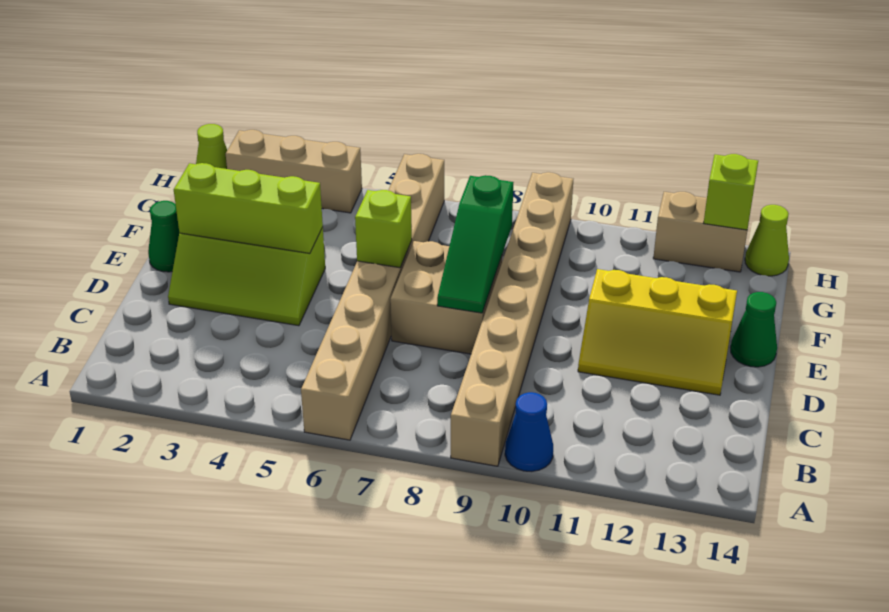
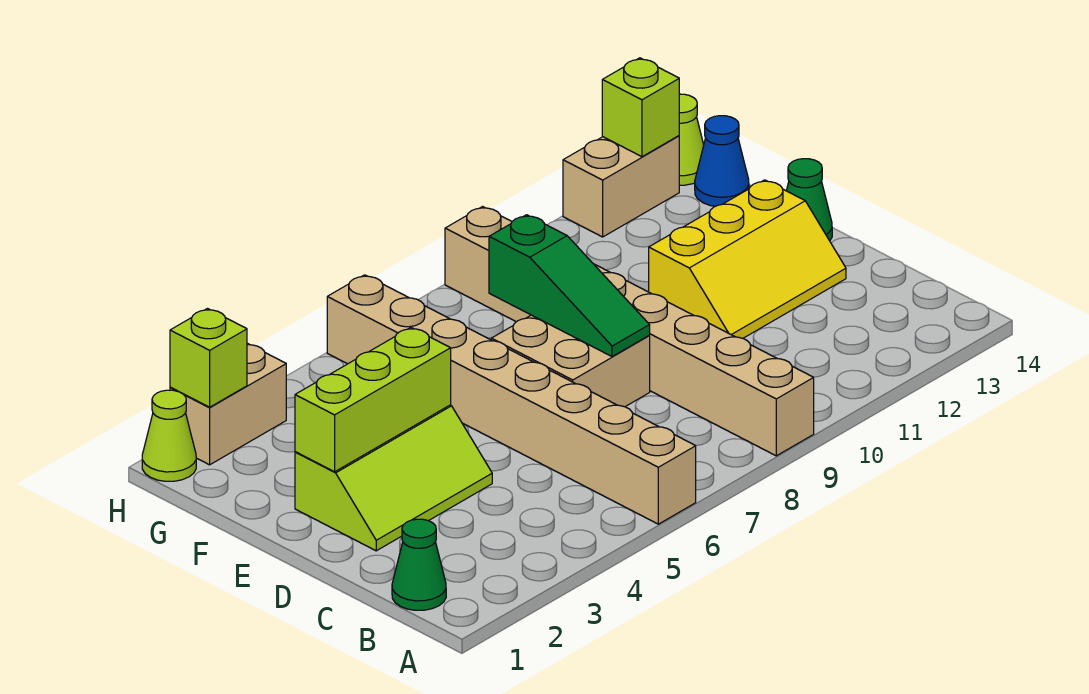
blue 1x1 cone [505,392,553,471] -> blue 1x1 cone moved to [695,116,749,206]
green 1x1 cone [148,201,180,272] -> green 1x1 cone moved to [392,519,446,610]
lime 1x1 brick [355,190,412,268] -> lime 1x1 brick moved to [170,309,247,407]
tan 1x3 brick [226,130,362,213] -> tan 1x2 brick [170,343,286,465]

